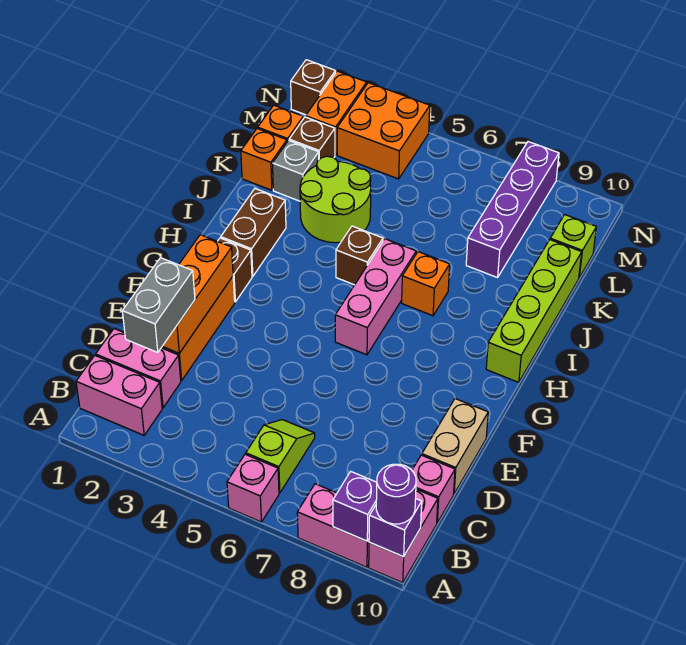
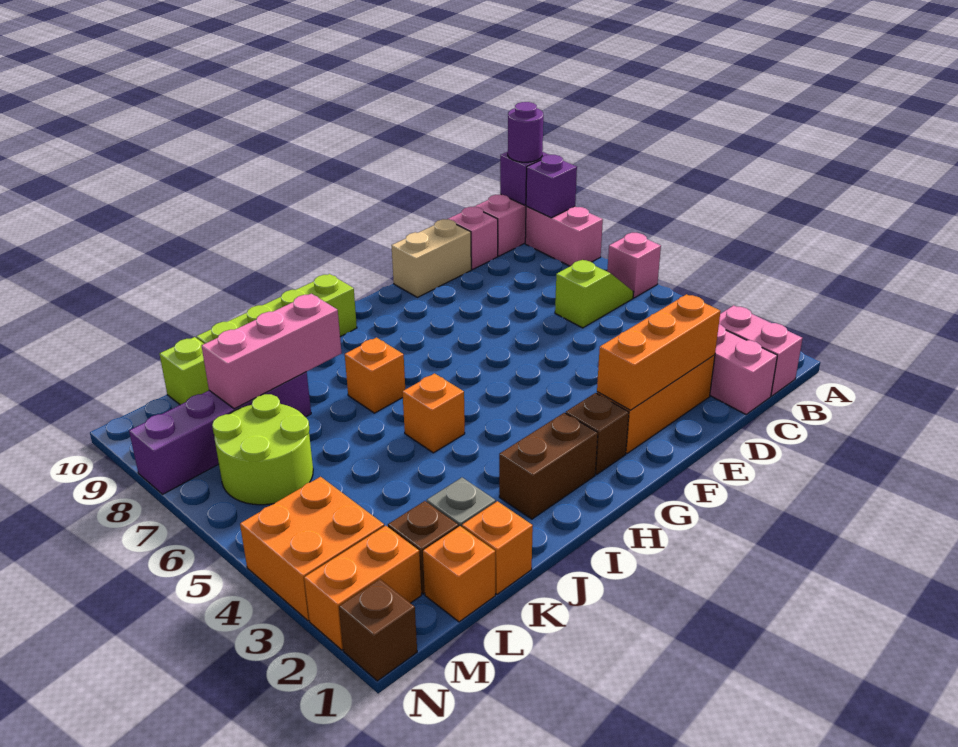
lime 1x2 slope [246,420,315,493] -> lime 1x2 slope turned to [555,260,633,328]
grey 1x2 brick [122,258,195,353] -> none
pink 1x3 brick [335,239,416,355] -> pink 1x3 brick moved to [202,294,341,409]
brown 1x1 brick [336,226,383,285] -> orange 1x1 brick [402,373,465,453]
lime 2x2 round brick [300,156,371,243] -> lime 2x2 round brick moved to [212,394,313,505]

